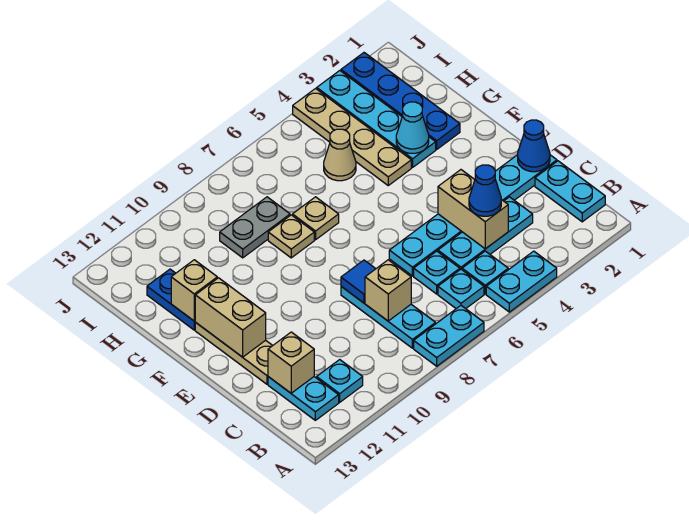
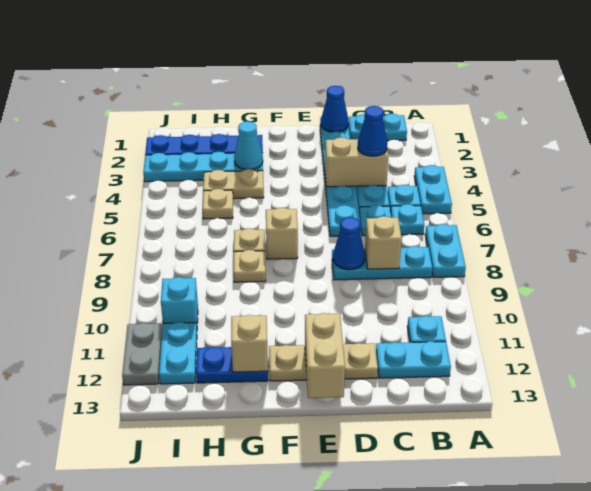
tan 1x1 brick [268,332,314,393] -> tan 1x1 brick moved to [266,208,298,259]
blue 1x1 tile [341,260,376,303] -> blue 1x1 cone [333,217,365,270]
tan 1x2 brick [195,278,266,357] -> tan 1x2 brick turned to [305,313,345,398]
tan 1x4 plate [293,89,411,185] -> tan 1x2 plate [203,169,264,199]
tan 1x1 cone [324,129,356,181] -> tan 1x1 plate [203,189,233,219]
grey 1x2 plate [220,197,290,258] -> grey 1x2 plate moved to [122,323,162,385]
none -> cyan 1x1 brick [161,277,198,324]
none -> cyan 1x2 plate [159,322,197,384]

